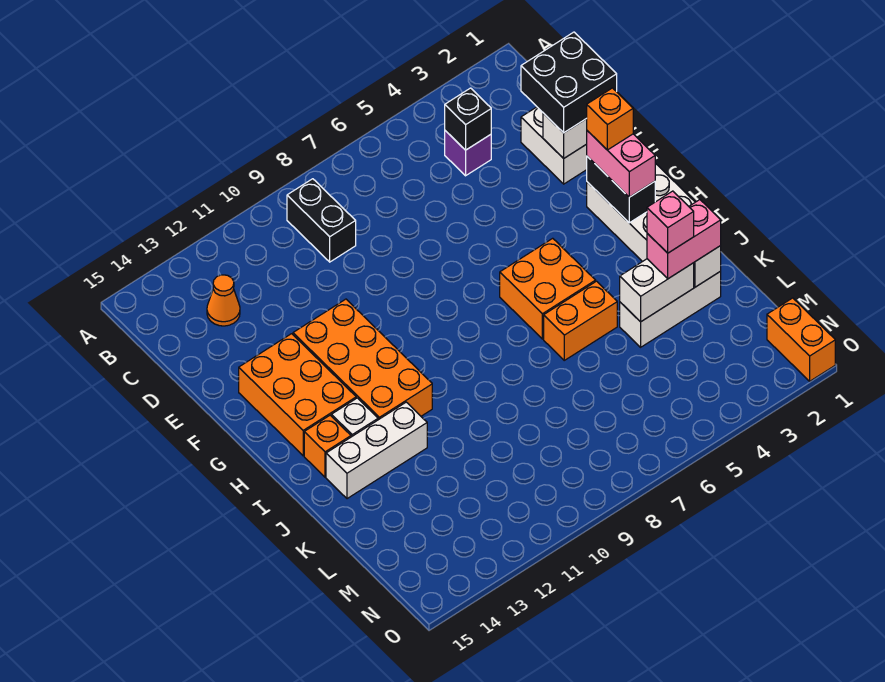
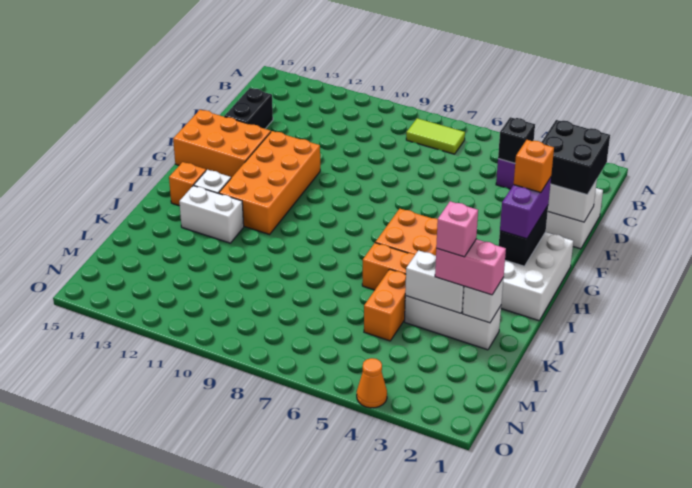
none -> lime 1x2 tile [406,118,465,154]
black 1x2 brick [287,179,356,262] -> black 1x2 brick moved to [224,88,273,129]
orange 1x1 cone [207,275,240,326] -> orange 1x1 cone moved to [357,358,387,408]
orange 2x3 brick [239,334,356,456] -> orange 2x3 brick turned to [173,110,271,178]
pink 1x2 brick [587,131,655,197] -> purple 1x2 brick [500,177,551,239]
white 1x3 brick [326,402,427,499] -> white 1x2 brick [179,186,244,243]
orange 1x2 brick [767,298,835,381] -> orange 1x2 brick moved to [364,269,406,341]

